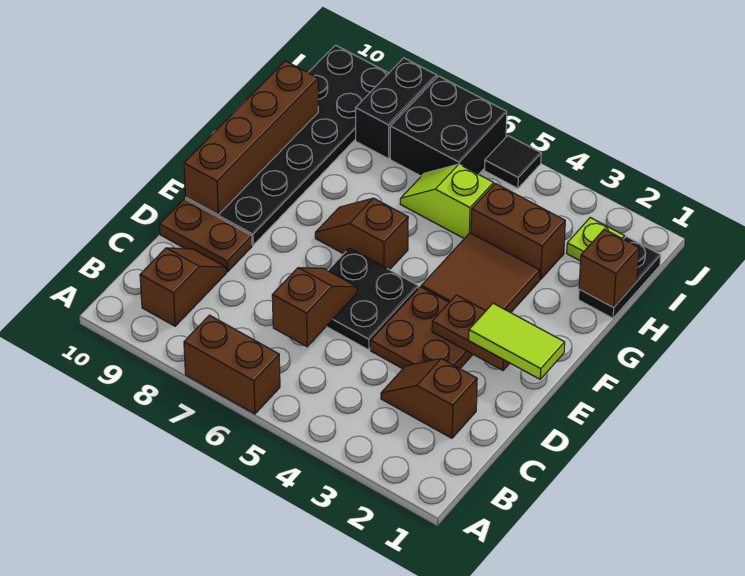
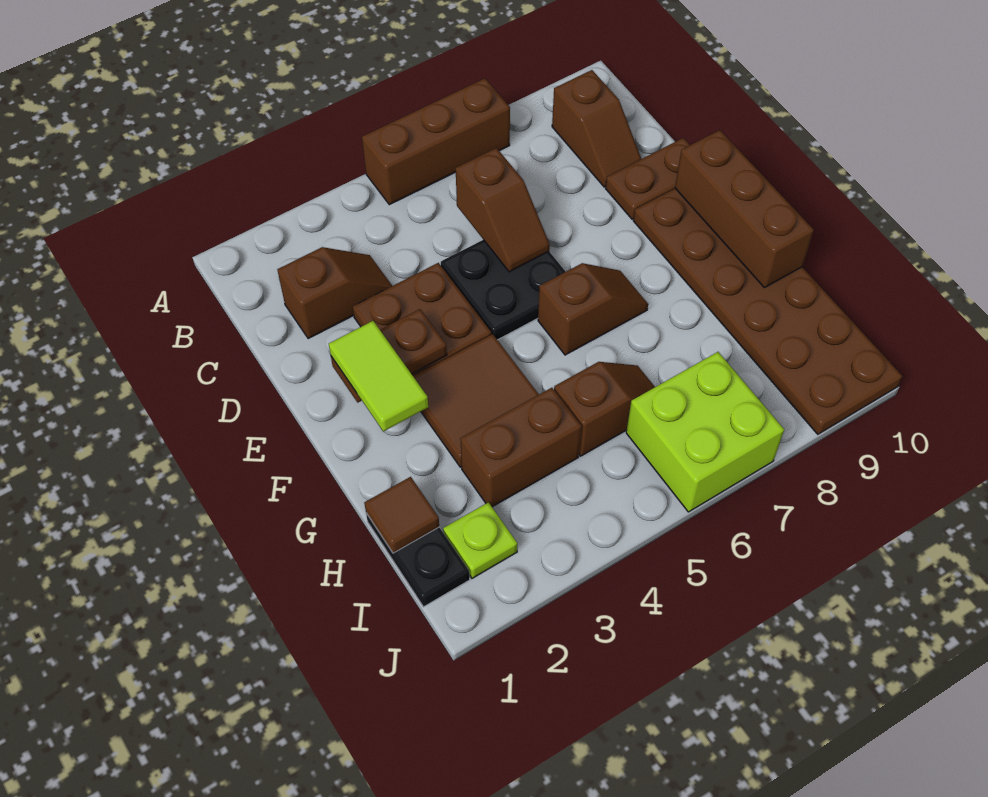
brown 1x2 brick [184,315,280,414] -> brown 1x3 brick [362,78,510,205]
lime 1x2 tile [469,303,565,379] -> lime 1x2 tile turned to [329,321,428,432]
black 2x6 plate [186,45,389,245] -> brown 2x6 plate [633,189,902,434]
brown 1x4 brick [184,61,318,215] -> brown 1x3 brick [675,130,814,288]
brown 1x1 brick [579,229,639,307] -> brown 1x1 tile [364,477,439,553]
lime 1x2 slope [400,164,494,239] -> brown 1x2 slope [554,362,655,456]
black 2x2 brick [390,76,507,176] -> lime 2x2 brick [626,352,784,512]
black 1x2 brick [356,58,437,159] -> none
black 1x1 tile [484,136,541,188] -> none

